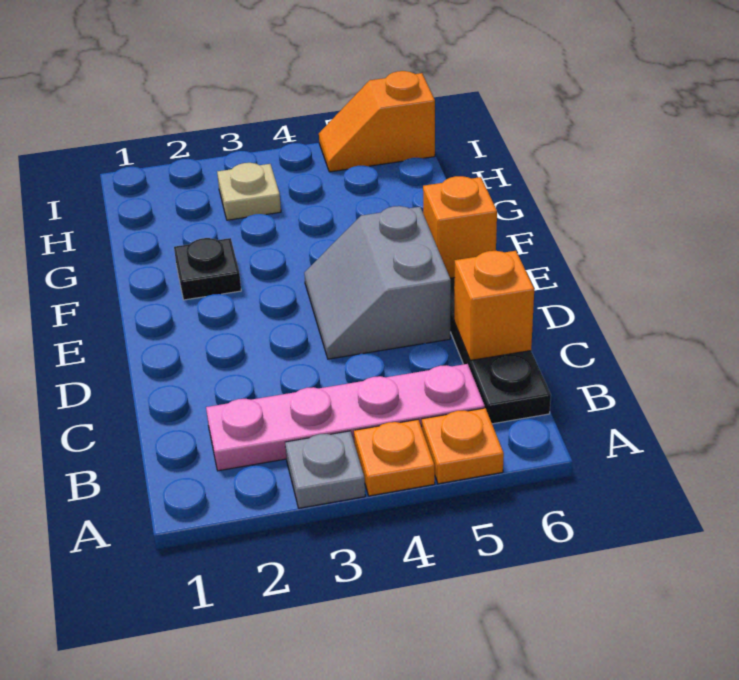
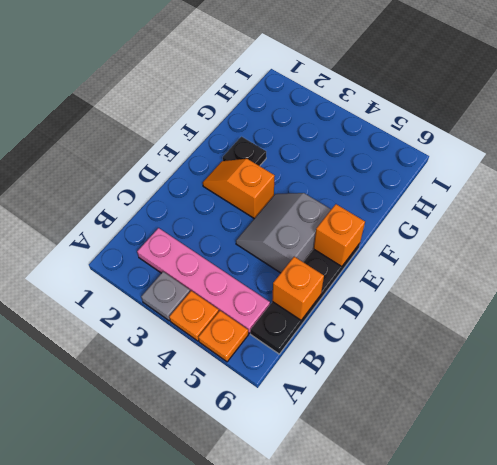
tan 1x1 plate [217,163,281,220] -> none
orange 1x2 slope [319,71,435,172] -> orange 1x2 slope moved to [203,159,275,219]

